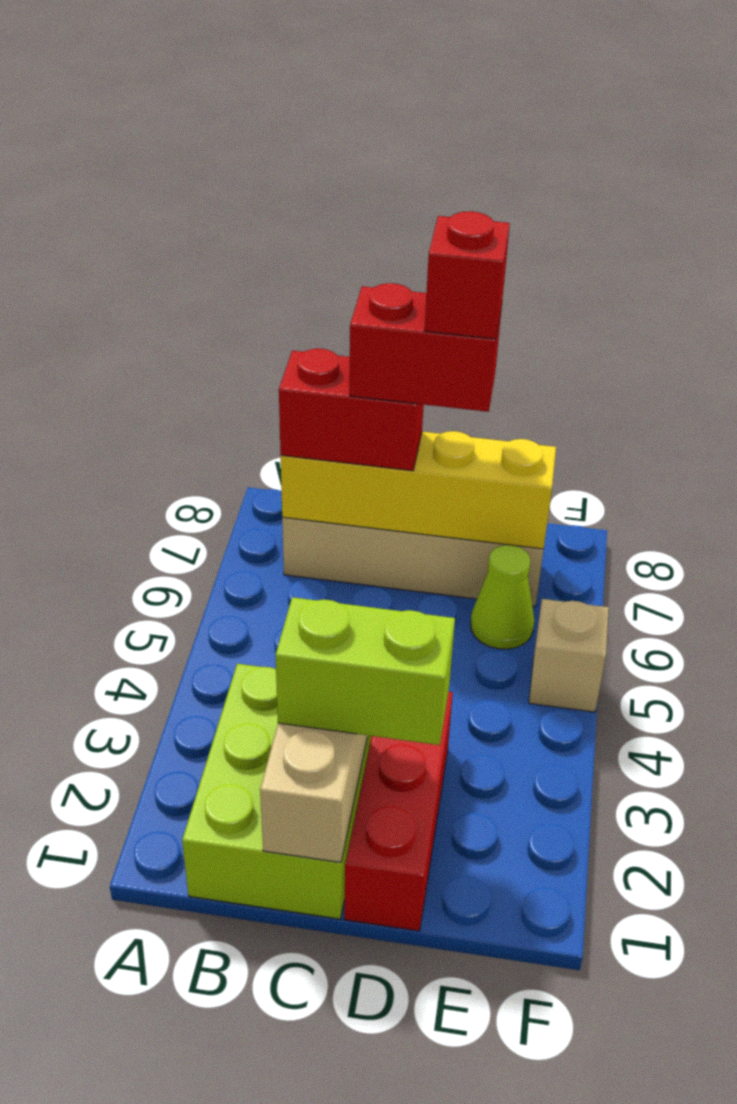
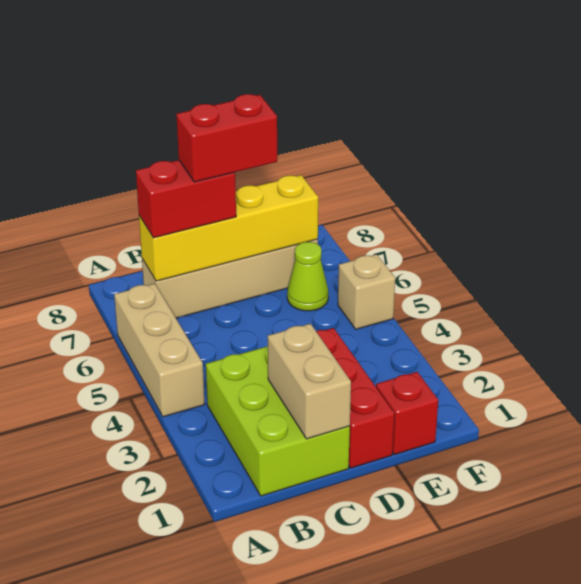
none -> tan 1x3 brick [114,283,205,417]
lime 1x2 brick [276,597,455,745] -> none
red 1x1 brick [424,211,510,339] -> red 1x1 brick moved to [376,372,438,455]

